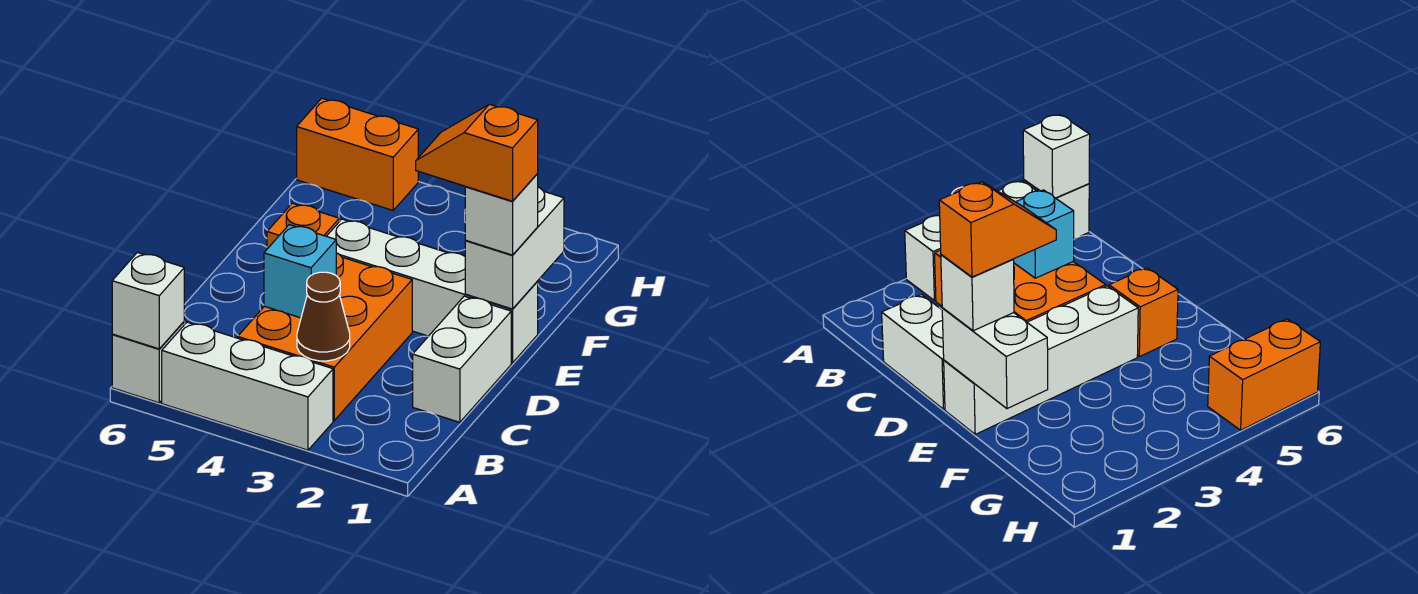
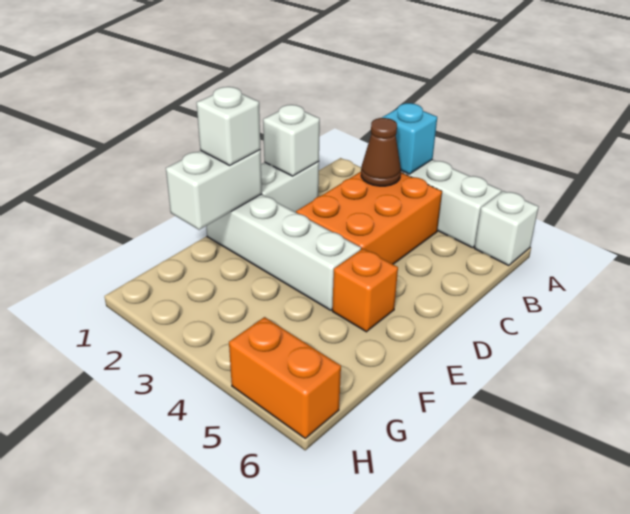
white 1x1 brick [112,253,184,349] -> white 1x1 brick moved to [263,105,320,176]
cyan 1x1 brick [264,225,336,318] -> cyan 1x1 brick moved to [382,103,437,174]
orange 1x2 slope [416,104,538,201] -> none

